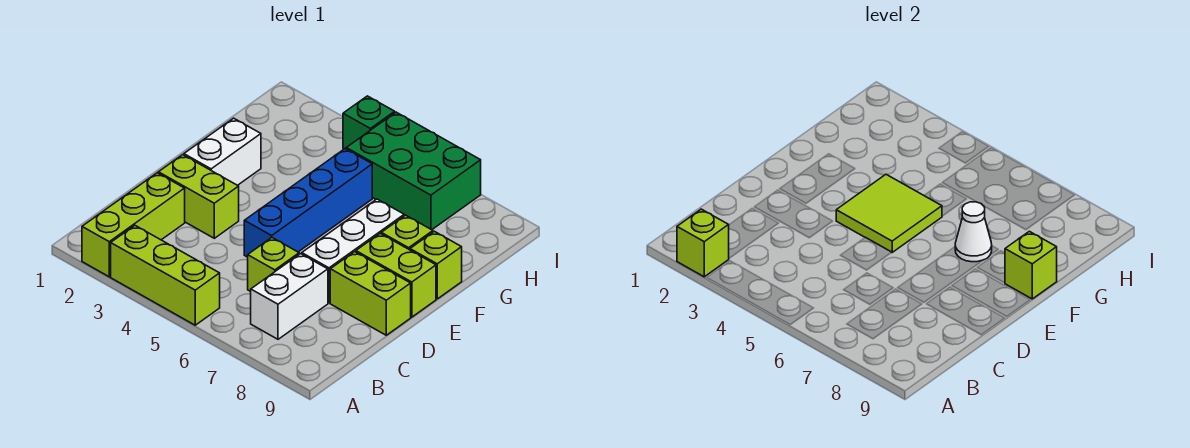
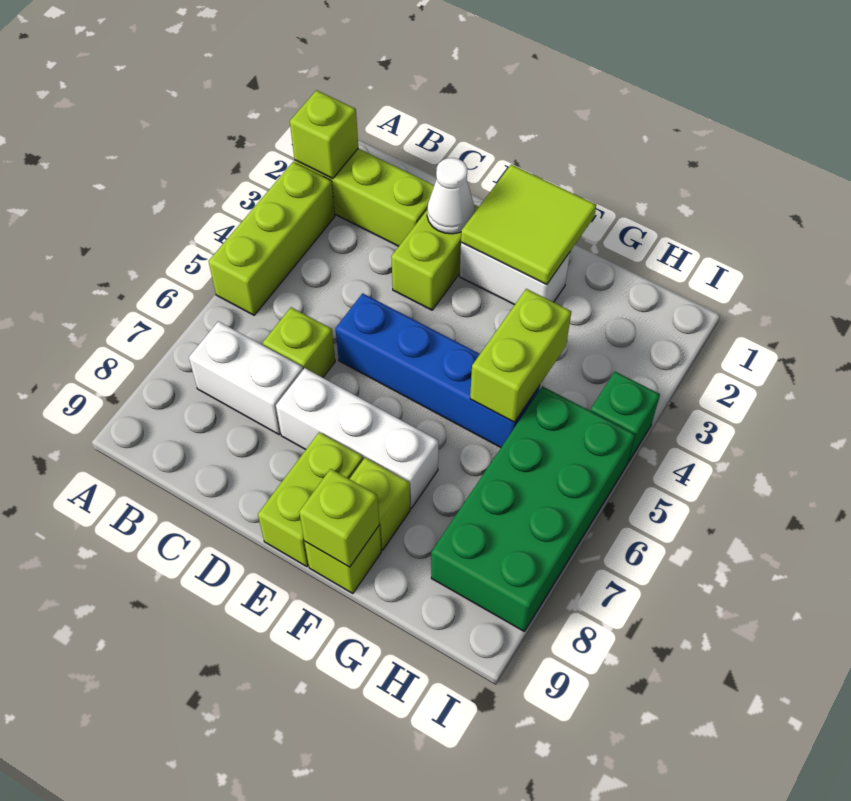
lime 1x2 brick [330,252,411,335] -> lime 1x2 brick moved to [470,289,571,422]
lime 2x2 tile [836,174,942,252] -> lime 2x2 tile moved to [461,164,596,285]
white 1x1 cone [955,202,992,262] -> white 1x1 cone moved to [427,158,475,234]
green 2x3 brick [346,112,481,230] -> green 2x4 brick [431,386,635,631]

